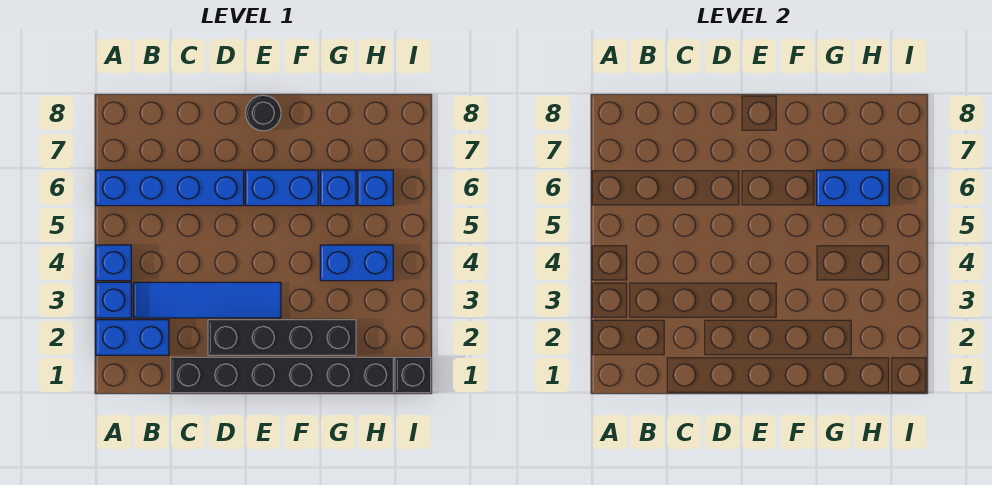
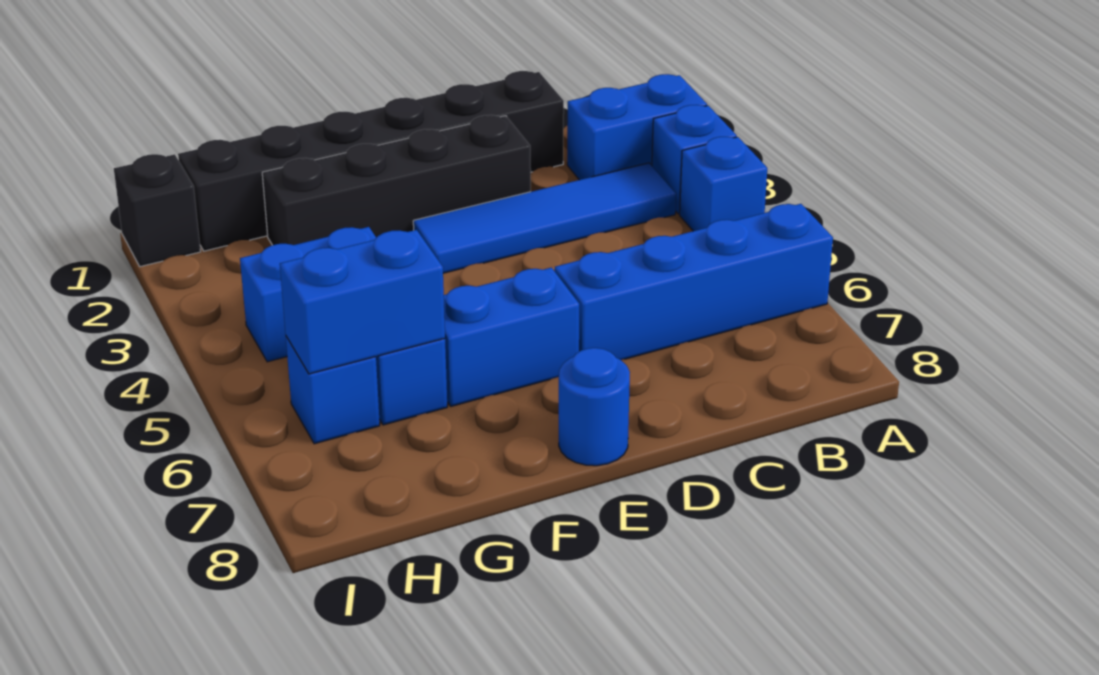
black 1x1 round brick [246,95,281,131] -> blue 1x1 round brick [559,348,630,466]

